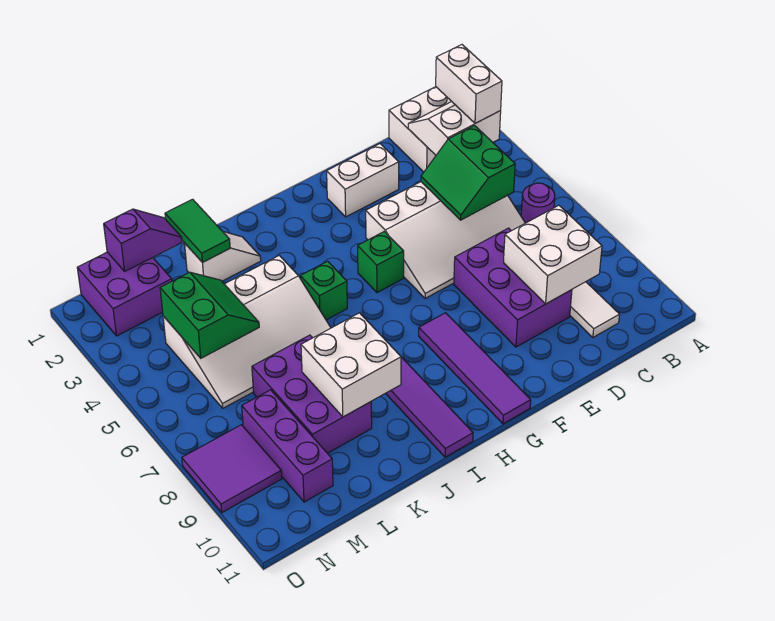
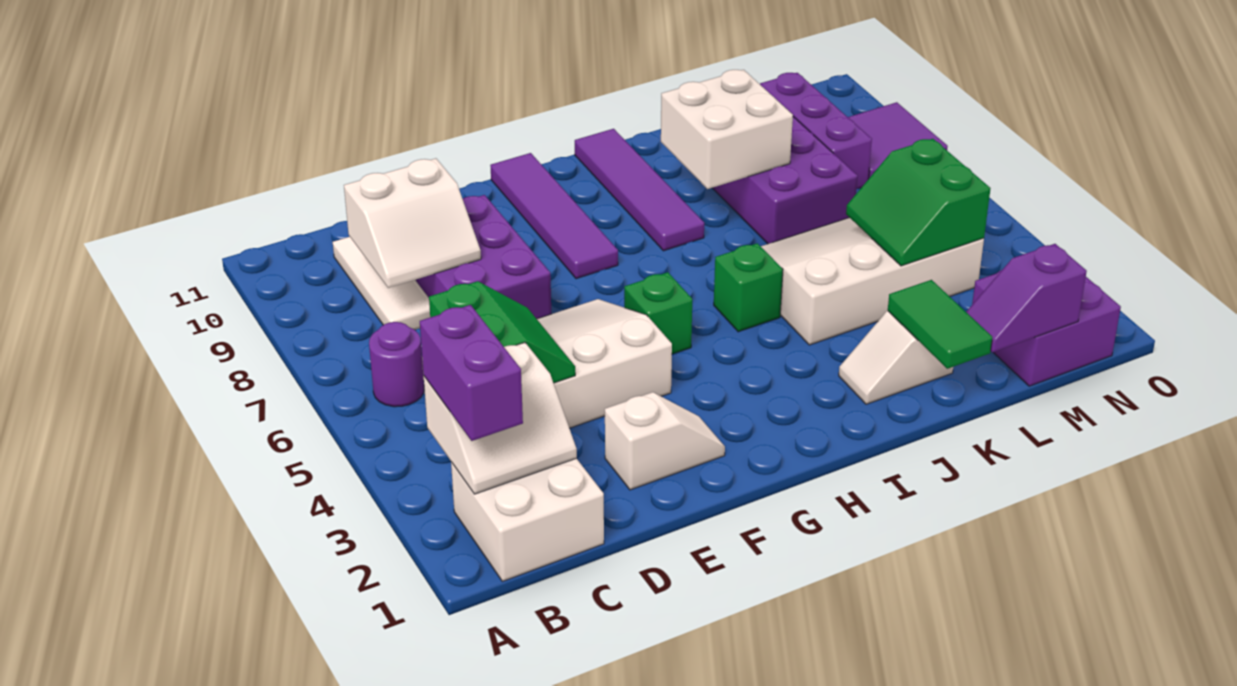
white 1x2 brick [436,45,502,123] -> purple 1x2 brick [420,305,523,441]
white 2x2 brick [503,205,602,304] -> white 2x2 slope [344,158,481,288]
white 1x2 brick [327,144,399,217] -> white 1x2 slope [605,392,725,490]

